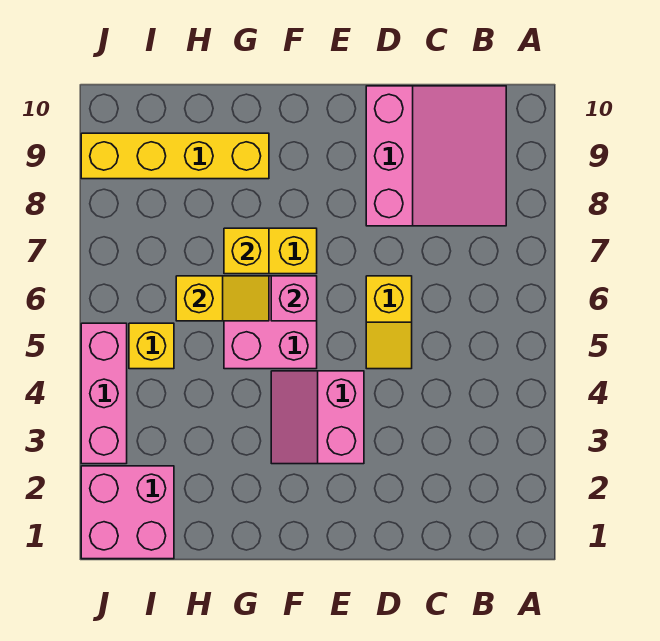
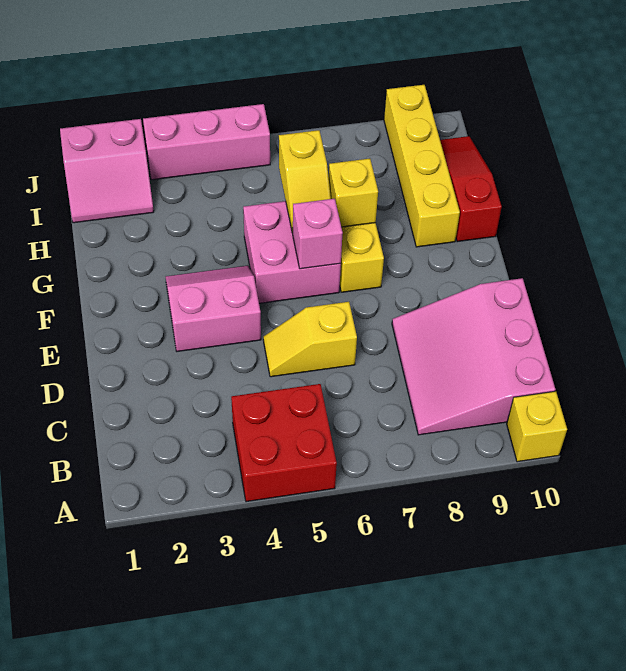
none -> red 2x2 brick [231,384,337,502]
pink 3x3 slope [366,86,506,226] -> pink 3x3 slope turned to [392,278,555,435]
none -> red 1x3 slope [440,136,502,242]
pink 2x2 brick [81,466,174,559] -> pink 2x2 slope [60,119,154,223]
yellow 1x1 brick [129,323,174,369] -> yellow 1x1 brick moved to [507,391,567,462]

